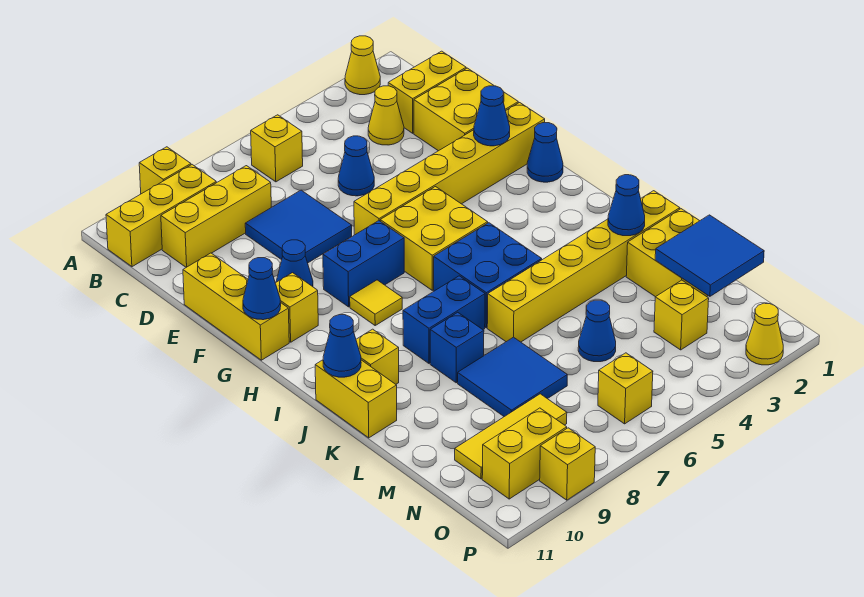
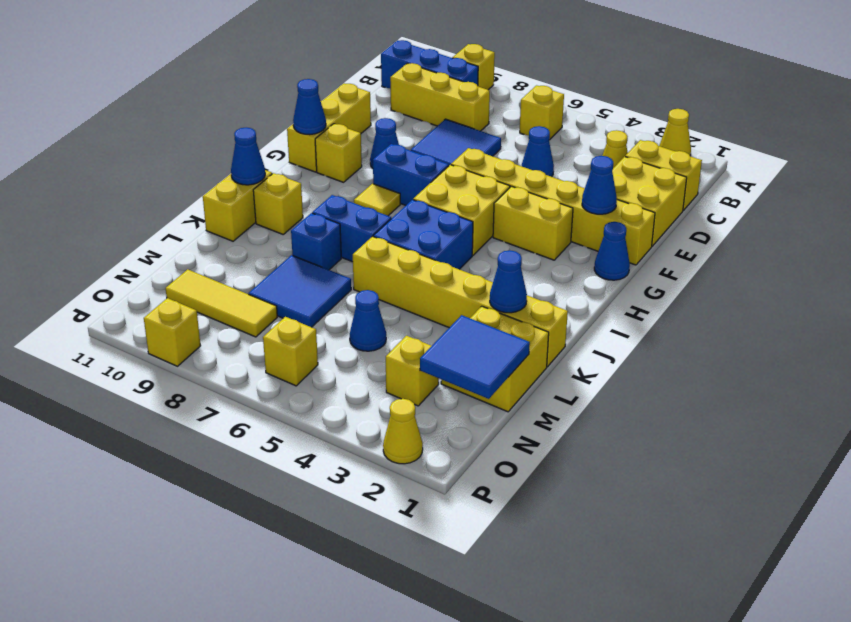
yellow 1x3 brick [106,165,216,267] -> blue 1x3 brick [381,40,478,89]
yellow 1x2 brick [482,408,567,499] -> yellow 1x2 brick moved to [493,186,573,260]

